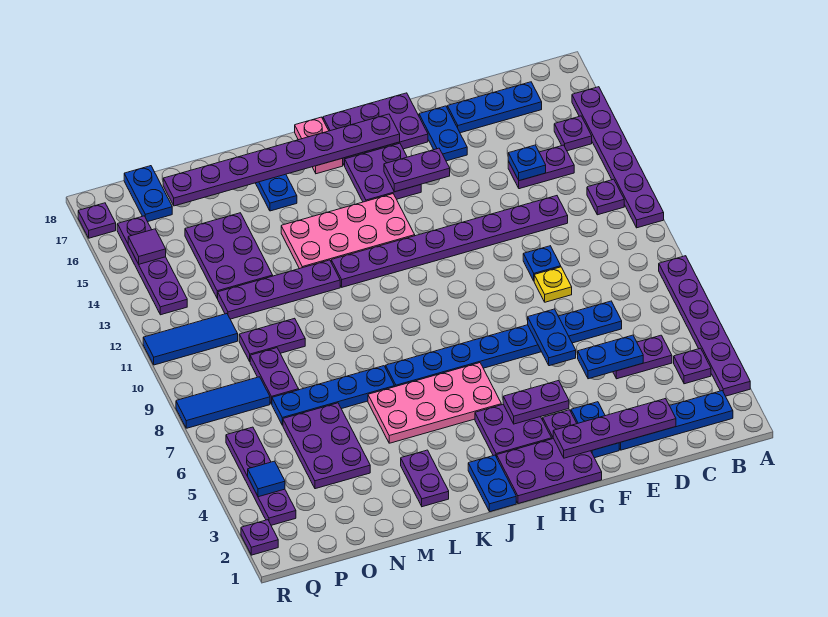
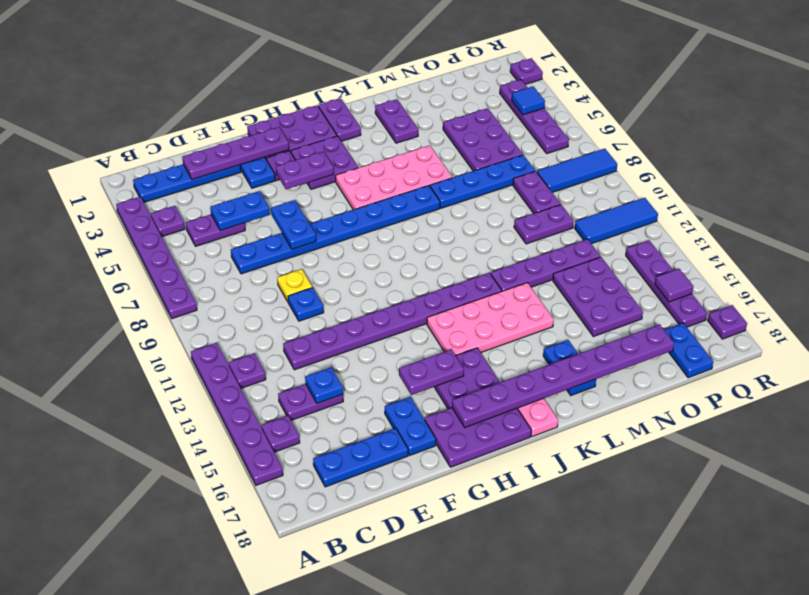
blue 1x2 plate [468,455,516,512] -> purple 1x2 plate [318,98,361,141]

